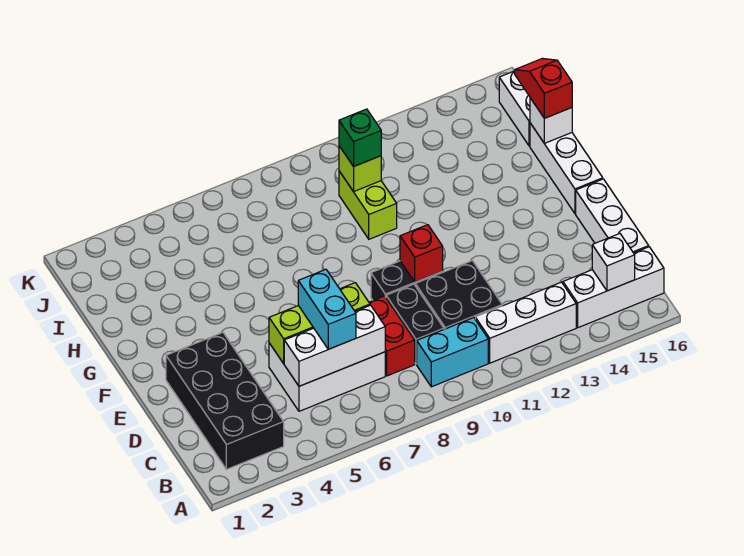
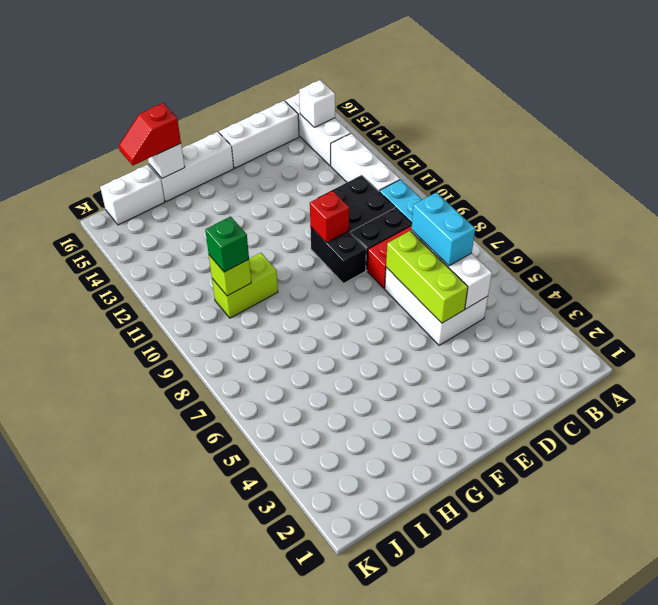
black 2x4 brick [166,333,284,469] -> none
cyan 1x2 brick [298,269,356,349] -> cyan 1x2 brick turned to [411,192,475,266]

